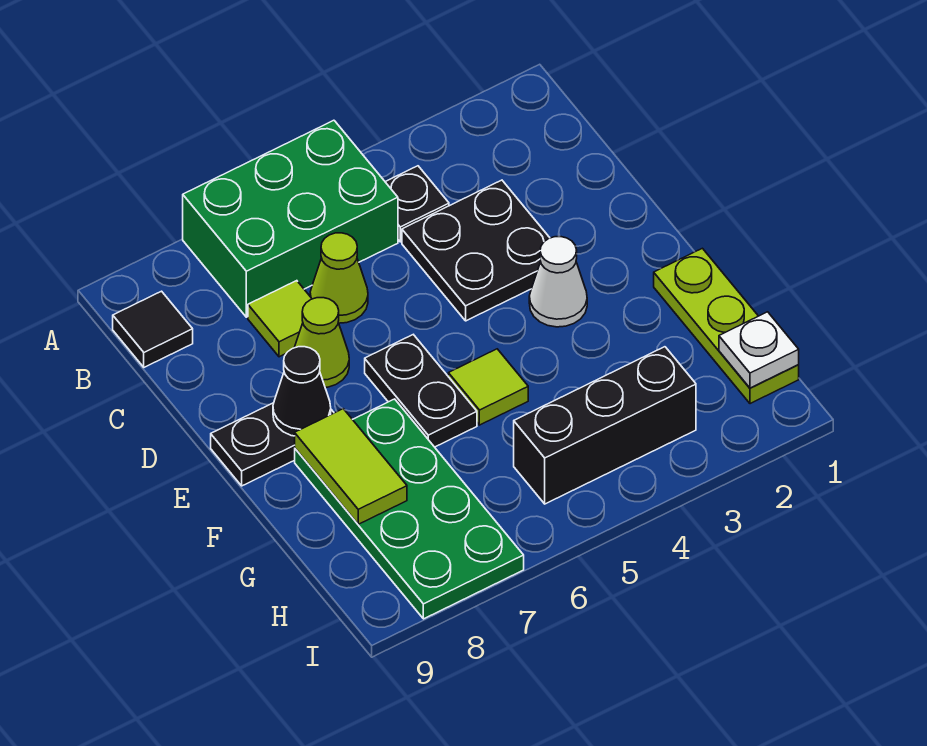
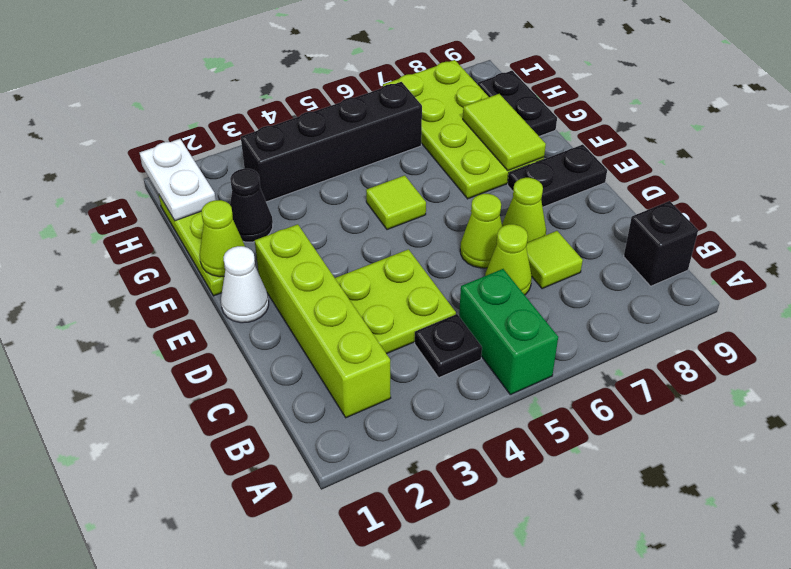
green 2x3 brick [183,120,398,317] -> green 1x2 brick [459,269,558,395]
none -> lime 1x4 brick [255,224,391,418]
black 1x1 tile [113,291,193,367] -> black 1x1 brick [624,201,698,286]
black 2x2 plate [402,180,550,321] -> lime 2x2 plate [335,249,456,354]
none -> lime 1x1 cone [460,194,502,268]
white 1x1 cone [529,237,587,327] -> white 1x1 cone moved to [221,246,269,323]
black 1x2 plate [365,335,477,447] -> black 1x2 plate moved to [478,71,557,136]
black 1x1 cone [273,347,331,436] -> black 1x1 cone moved to [230,169,273,242]
none -> lime 1x1 cone [200,200,245,277]
green 2x4 plate [295,399,524,619] -> lime 2x4 plate [383,60,544,199]
white 1x1 plate [719,312,799,388] -> white 1x2 plate [140,139,216,221]
black 1x3 brick [514,347,696,504] -> black 1x4 brick [241,82,422,202]

